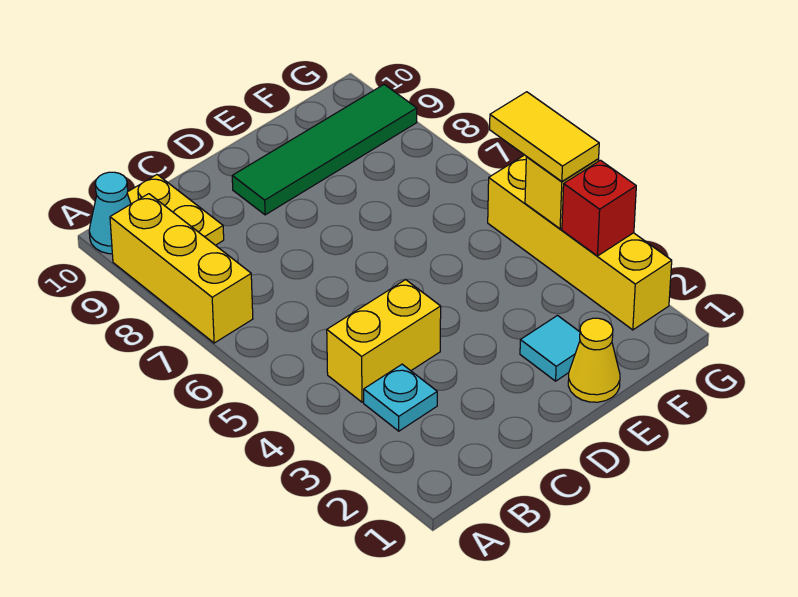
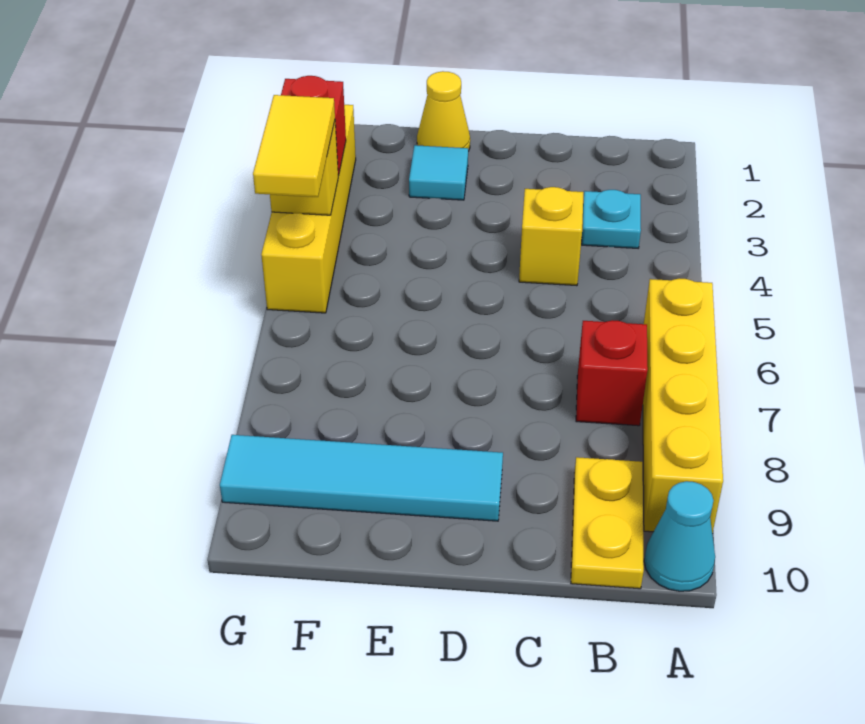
yellow 1x3 brick [110,194,253,343] -> yellow 1x4 brick [643,278,723,533]
yellow 1x2 brick [327,280,441,402] -> yellow 1x1 brick [519,187,584,286]
none -> red 1x1 brick [576,320,648,426]
green 1x4 tile [232,85,417,215] -> cyan 1x4 tile [220,435,503,521]

